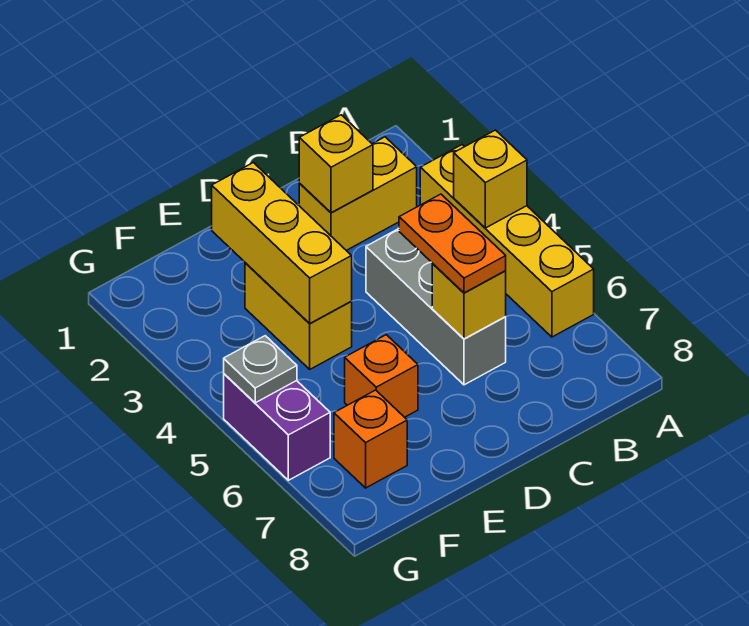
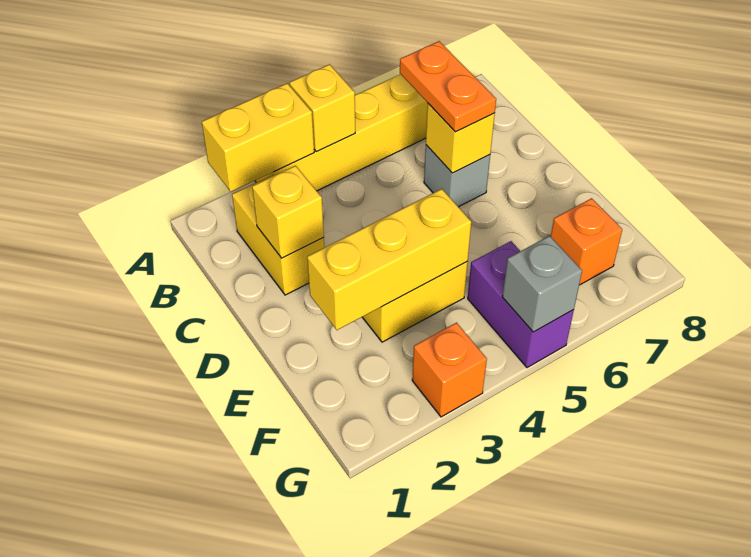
none -> yellow 1x2 brick [202,83,314,192]
grey 1x3 brick [366,229,506,385] -> grey 1x1 brick [424,145,490,207]
orange 1x2 plate [399,194,506,293] -> orange 1x2 plate turned to [400,41,496,132]
orange 1x1 brick [345,335,418,417] -> orange 1x1 brick moved to [412,323,487,417]
purple 1x2 brick [224,374,330,480] -> purple 1x2 brick turned to [468,241,574,368]
grey 1x1 plate [224,336,297,403] -> grey 1x1 brick [502,236,582,332]

